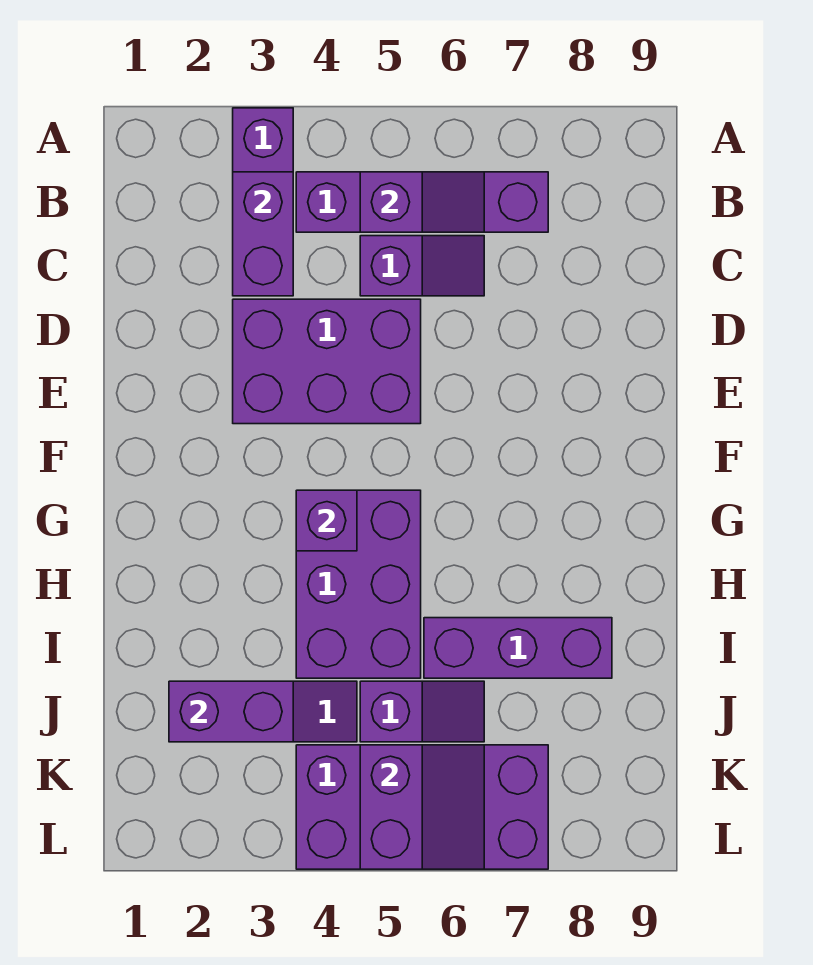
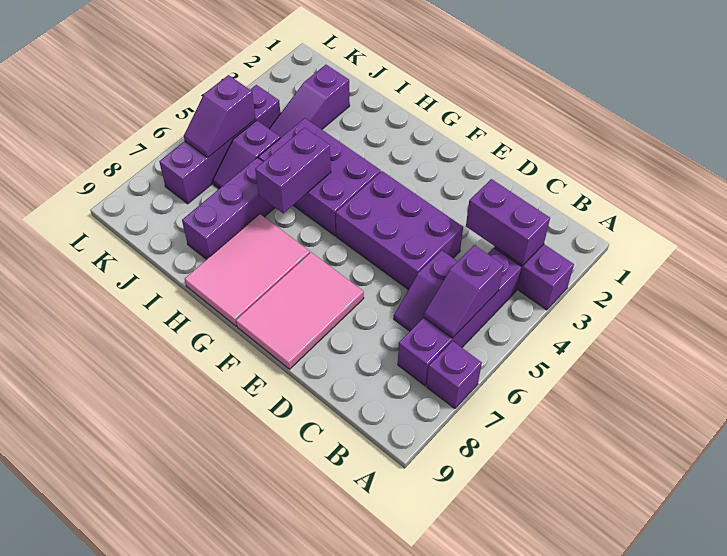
purple 2x3 brick [233,299,421,424] -> purple 2x3 brick turned to [336,171,463,289]
none -> pink 2x3 tile [236,252,364,369]
purple 1x1 brick [296,490,357,551] -> purple 1x1 brick moved to [427,341,482,409]
none -> pink 2x3 tile [185,214,310,326]
purple 1x2 brick [169,681,293,742] -> purple 1x2 brick moved to [255,128,331,213]
purple 2x4 brick [296,745,548,869] -> purple 1x4 brick [159,85,280,204]
purple 2x2 slope [360,745,484,869] -> purple 1x2 slope [184,75,255,157]

